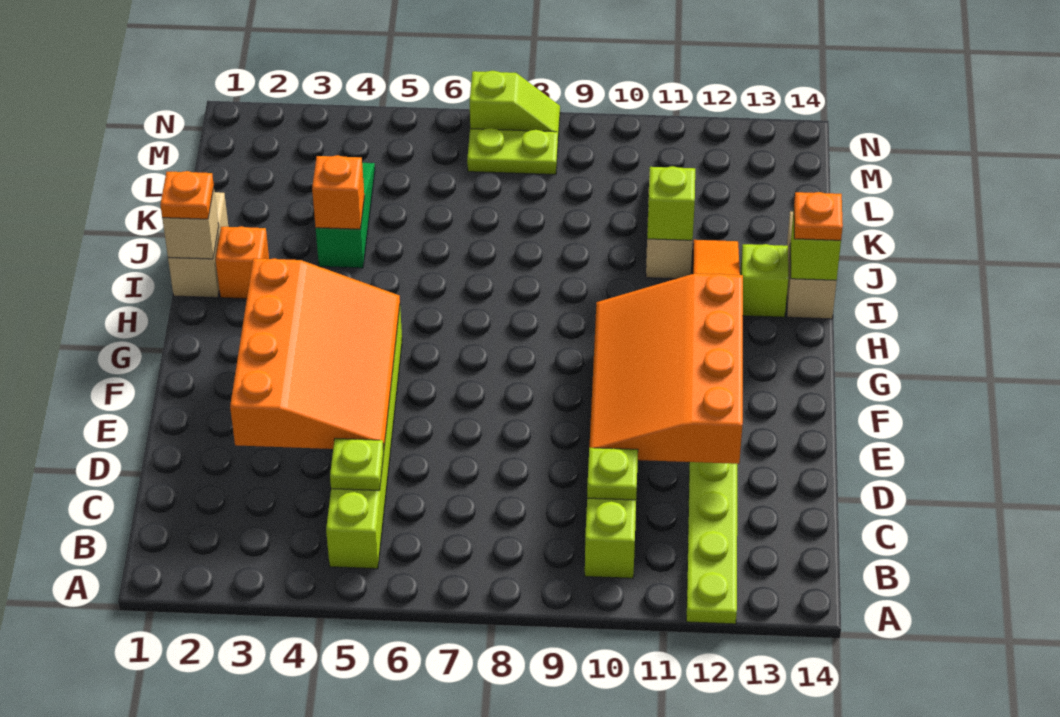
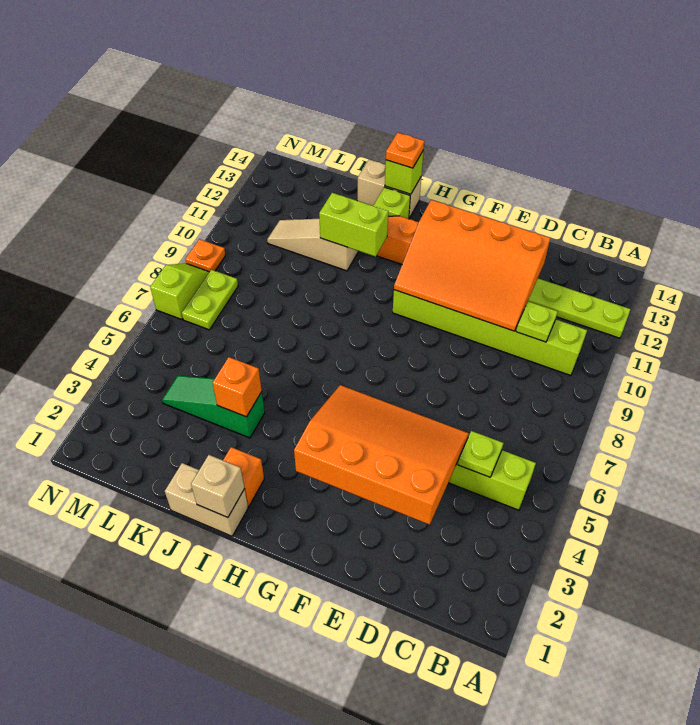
orange 1x1 plate [160,171,214,219] -> orange 1x1 plate moved to [185,239,226,272]
lime 1x1 brick [647,166,695,240] -> lime 1x2 brick [319,193,388,257]

